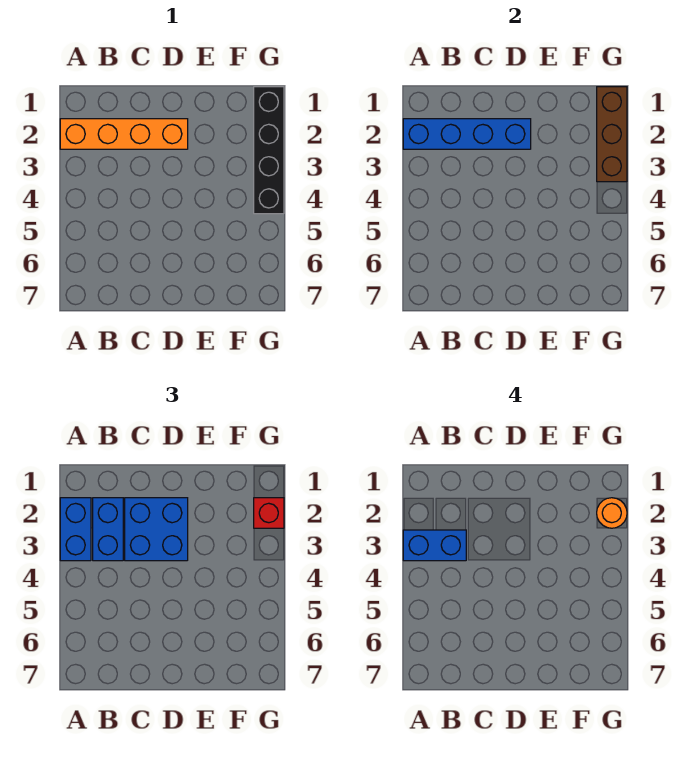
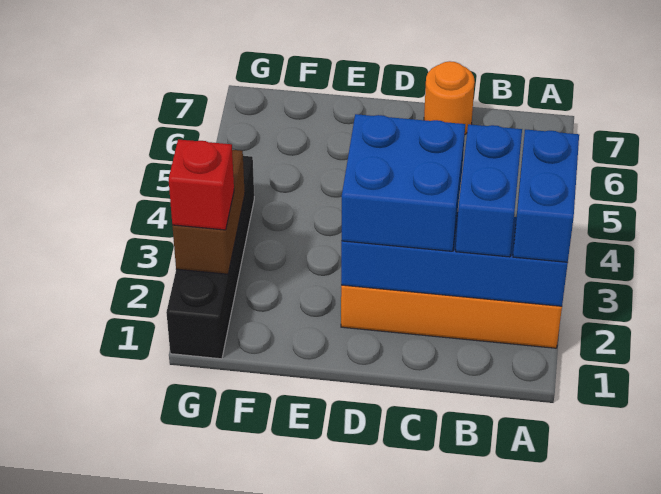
blue 1x2 brick [403,530,466,561] -> none
brown 1x3 brick [597,87,627,182] -> brown 1x2 brick [172,150,245,274]
orange 1x1 round brick [597,498,627,528] -> orange 1x1 round brick moved to [424,61,475,134]

